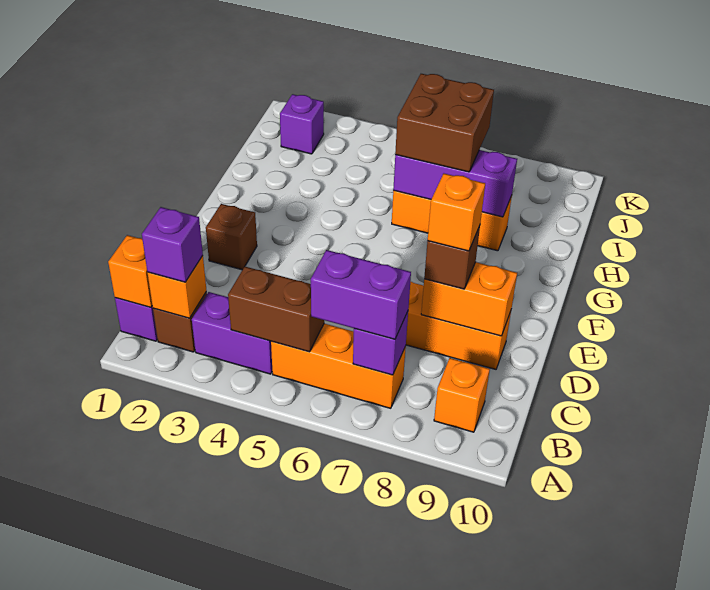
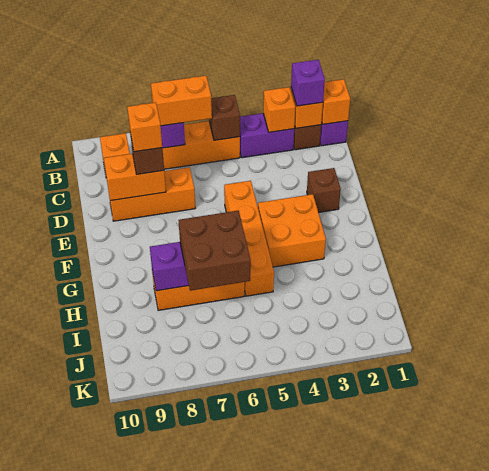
none -> orange 1x1 brick [263,87,295,132]
brown 1x2 brick [228,267,324,352] -> brown 1x1 brick [209,95,240,140]
purple 1x2 brick [311,250,411,339] -> orange 1x2 brick [151,76,212,126]
none -> orange 1x4 brick [224,181,274,296]
none -> orange 2x2 brick [258,194,326,267]
purple 1x1 brick [280,94,324,154] -> none

